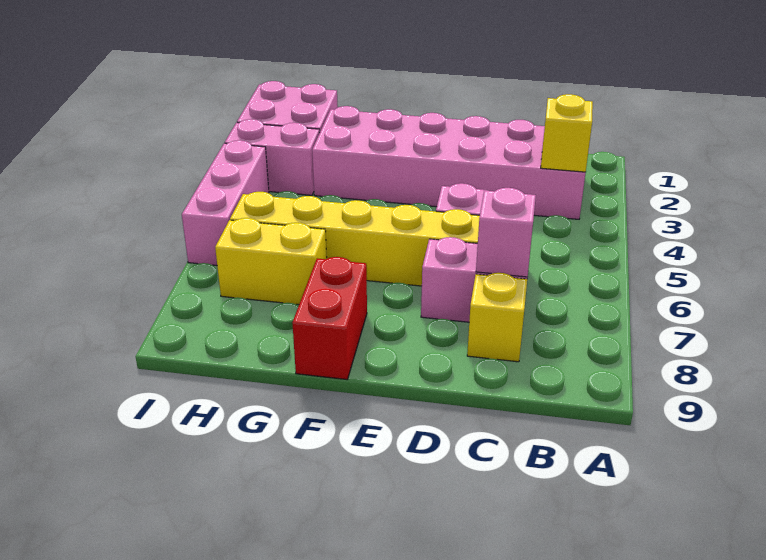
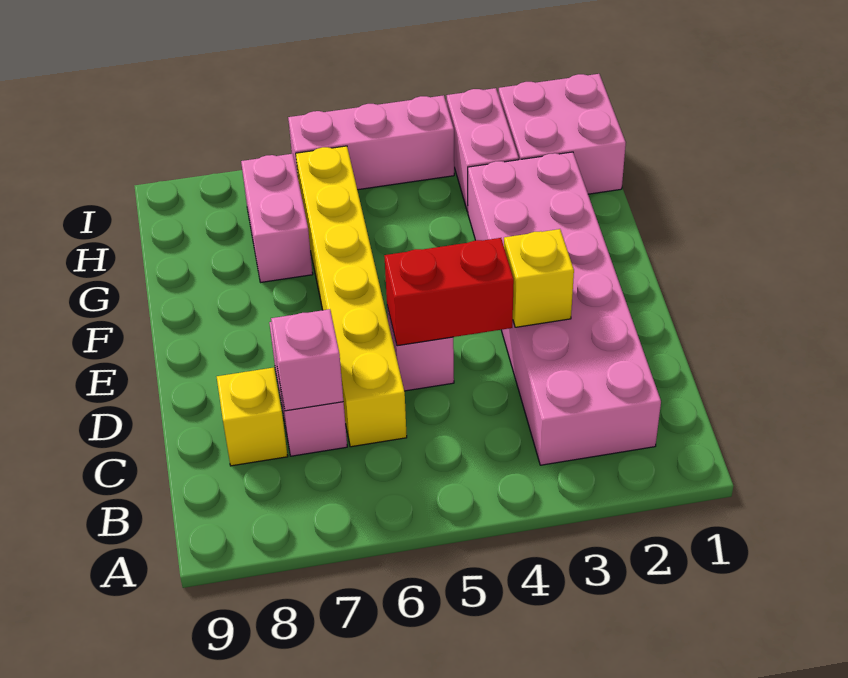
yellow 1x1 brick [541,94,593,172] -> yellow 1x1 brick moved to [504,229,574,327]
red 1x2 brick [292,257,367,379] -> red 1x2 brick moved to [384,238,514,346]
yellow 1x2 brick [215,218,327,304] -> pink 1x2 brick [241,154,313,282]

